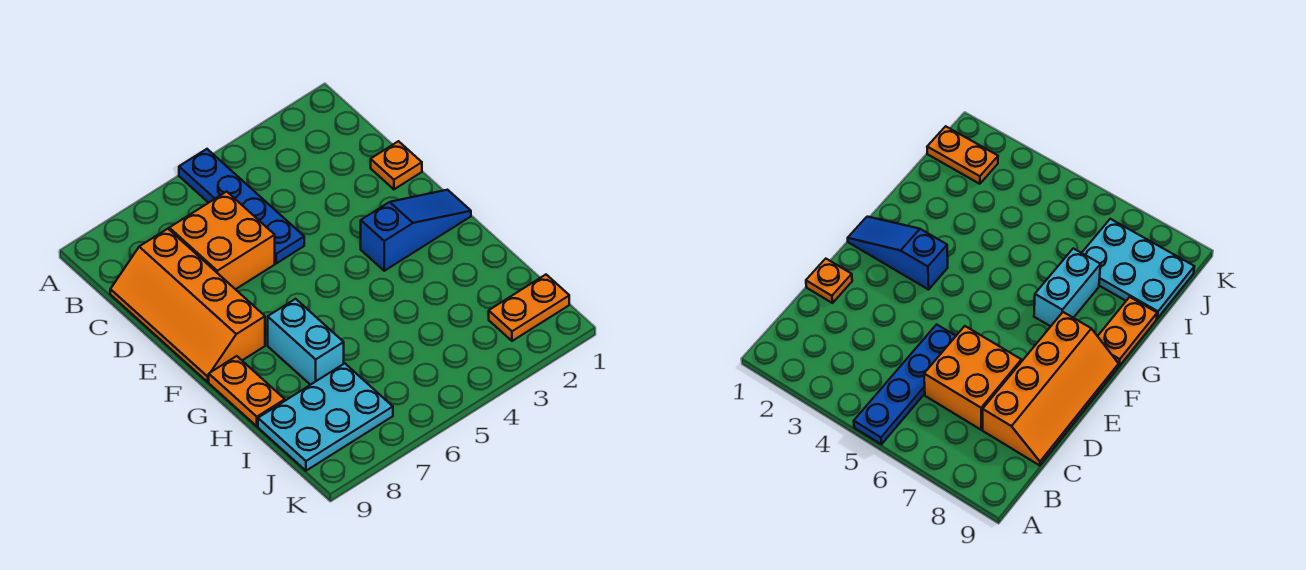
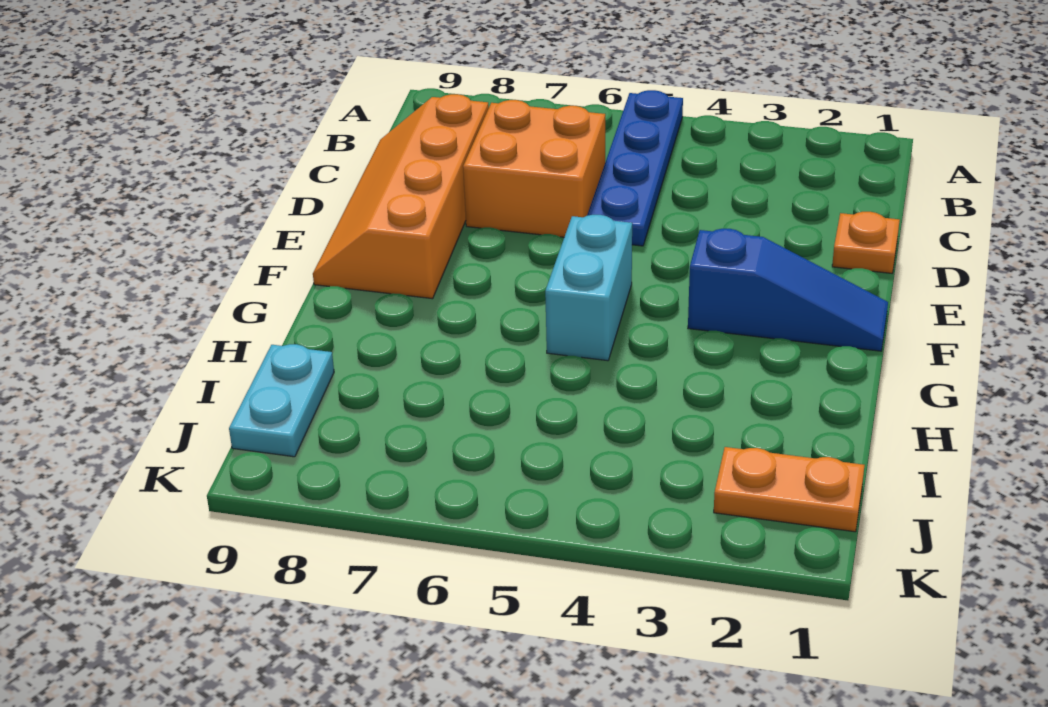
cyan 1x2 brick [268,299,344,385] -> cyan 1x2 brick moved to [545,215,632,361]
orange 1x2 plate [209,356,285,426] -> none
cyan 2x3 plate [258,363,393,471] -> cyan 1x2 plate [229,344,334,457]

